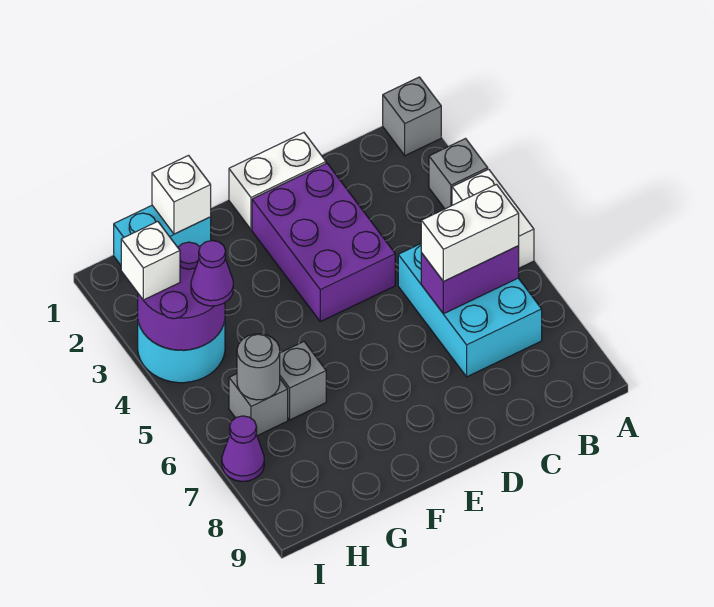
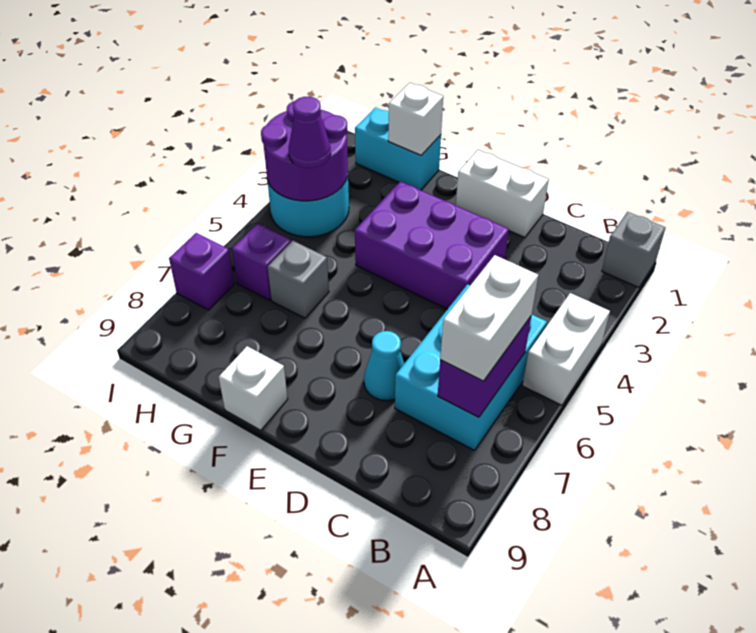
grey 1x1 brick [429,139,488,209] -> none
purple 1x2 brick [421,246,519,314] -> purple 1x2 brick turned to [438,317,531,417]
white 1x2 brick [421,184,519,282] -> white 1x2 brick turned to [440,255,538,381]
purple 2x3 brick [252,163,395,322] -> purple 2x3 brick turned to [355,181,509,309]
none -> cyan 1x1 cone [364,331,404,400]
grey 1x1 brick [229,374,288,436] -> purple 1x1 brick [232,224,291,300]
grey 1x1 round brick [237,334,280,400] -> none
white 1x1 brick [121,221,180,300] -> white 1x1 brick moved to [219,346,288,430]
purple 1x1 cone [222,416,264,481] -> purple 1x1 brick [169,233,234,310]

